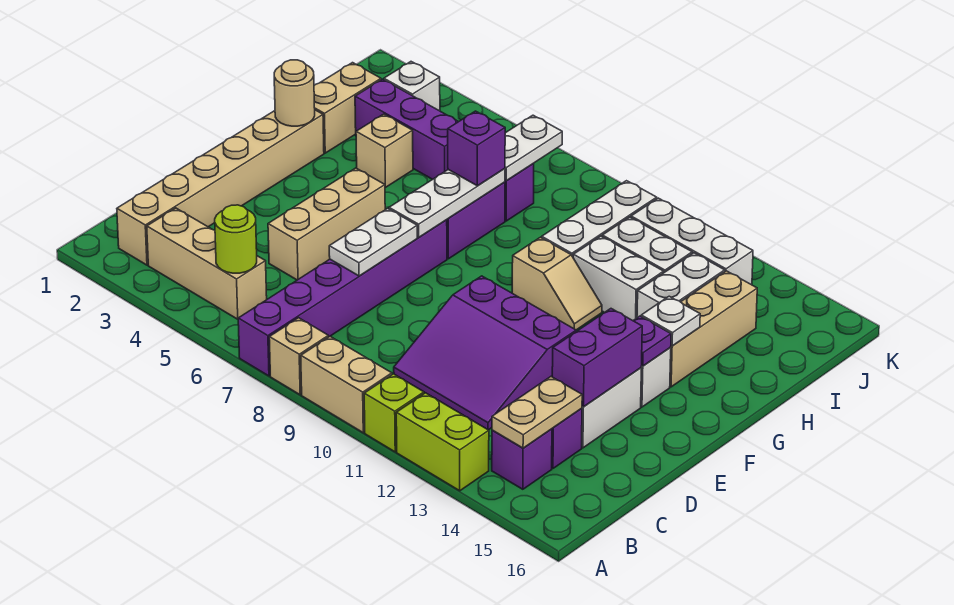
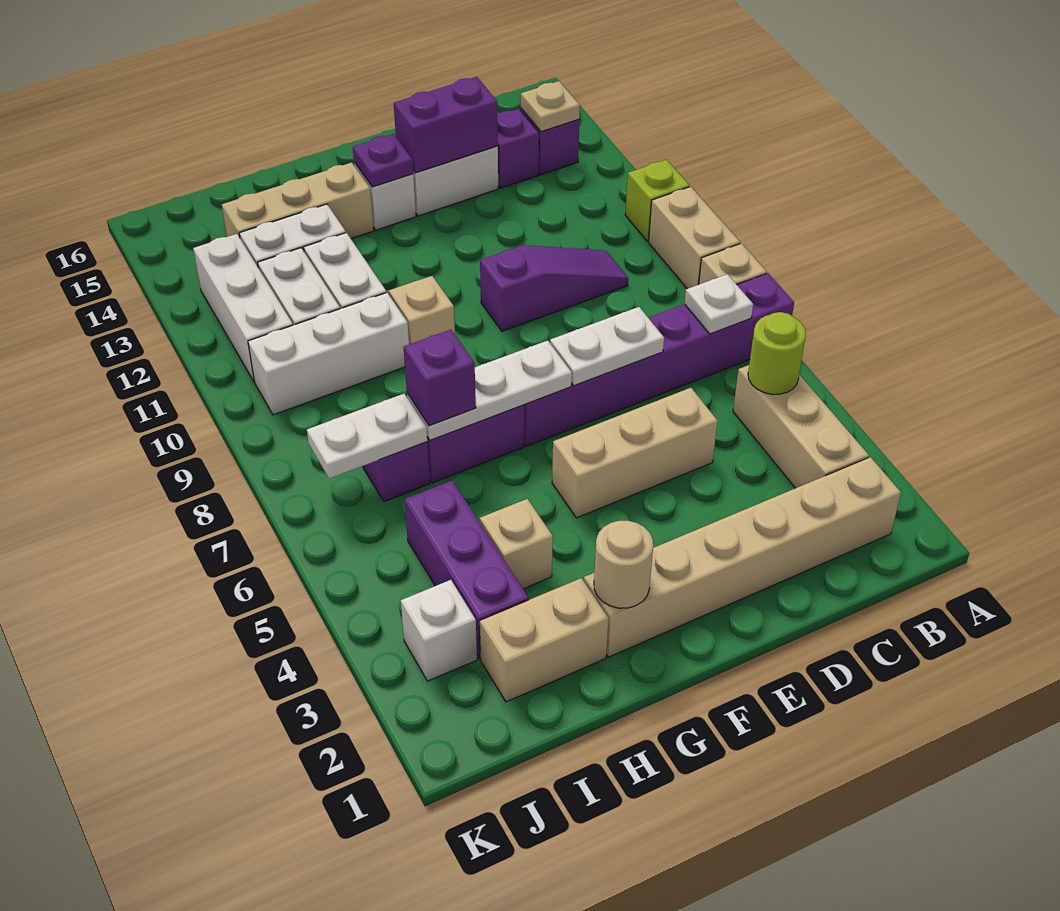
lime 1x2 brick [396,393,489,491] -> none
tan 1x2 plate [492,377,582,448] -> tan 1x1 plate [521,81,580,132]
purple 3x3 slope [394,276,576,430] -> purple 1x3 slope [480,245,628,331]
white 1x1 plate [641,296,700,346] -> white 1x1 plate moved to [684,274,753,334]

